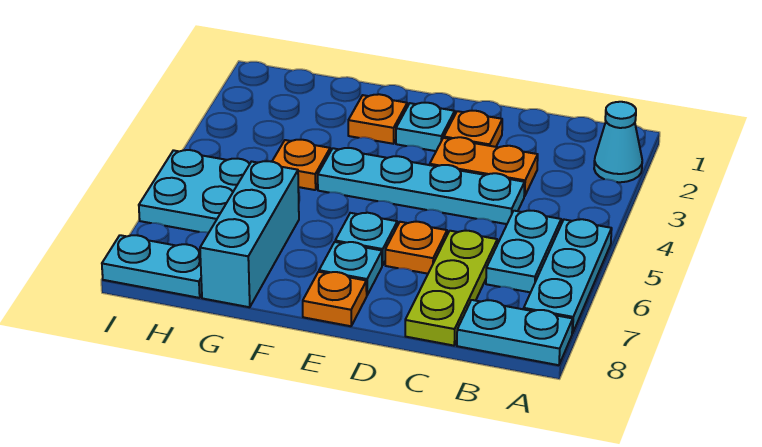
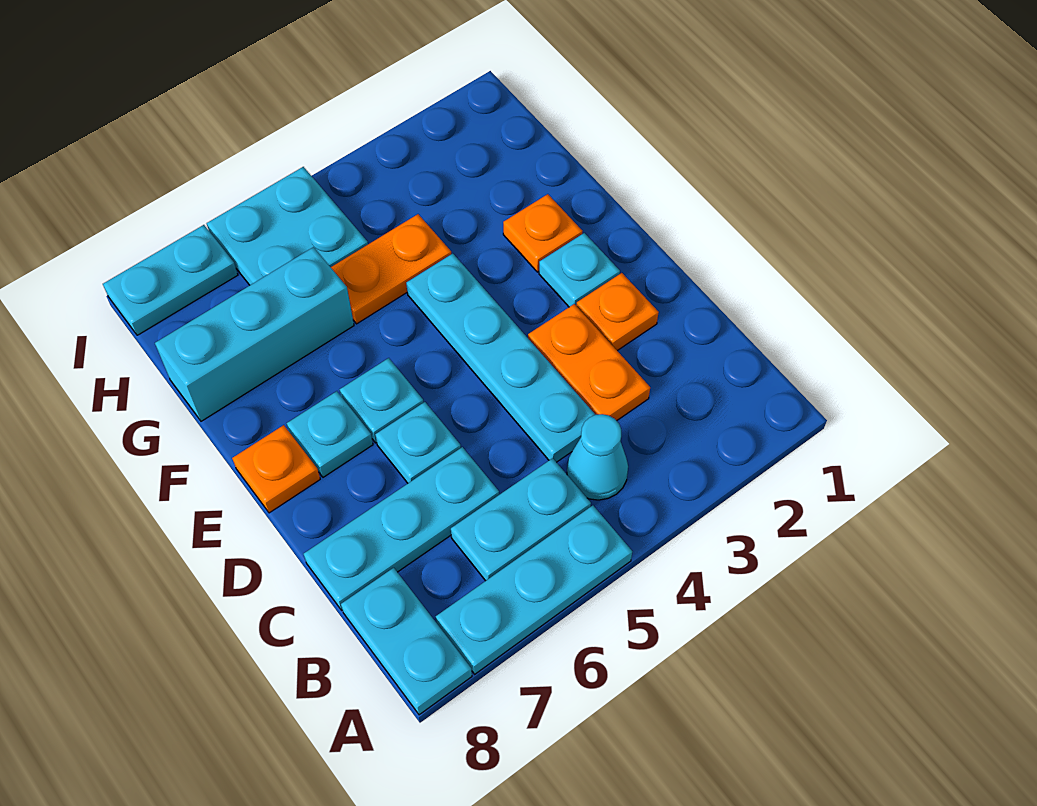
cyan 1x1 cone [594,102,642,182] -> cyan 1x1 cone moved to [567,414,628,500]
lime 1x3 plate [405,231,497,346] -> cyan 1x3 plate [304,447,499,610]
orange 1x1 plate [385,222,447,274] -> cyan 1x1 plate [375,402,461,483]
orange 1x1 plate [272,140,330,190] -> orange 1x2 plate [331,214,451,324]
cyan 1x2 plate [102,235,202,298] -> cyan 1x2 plate turned to [103,225,238,335]

